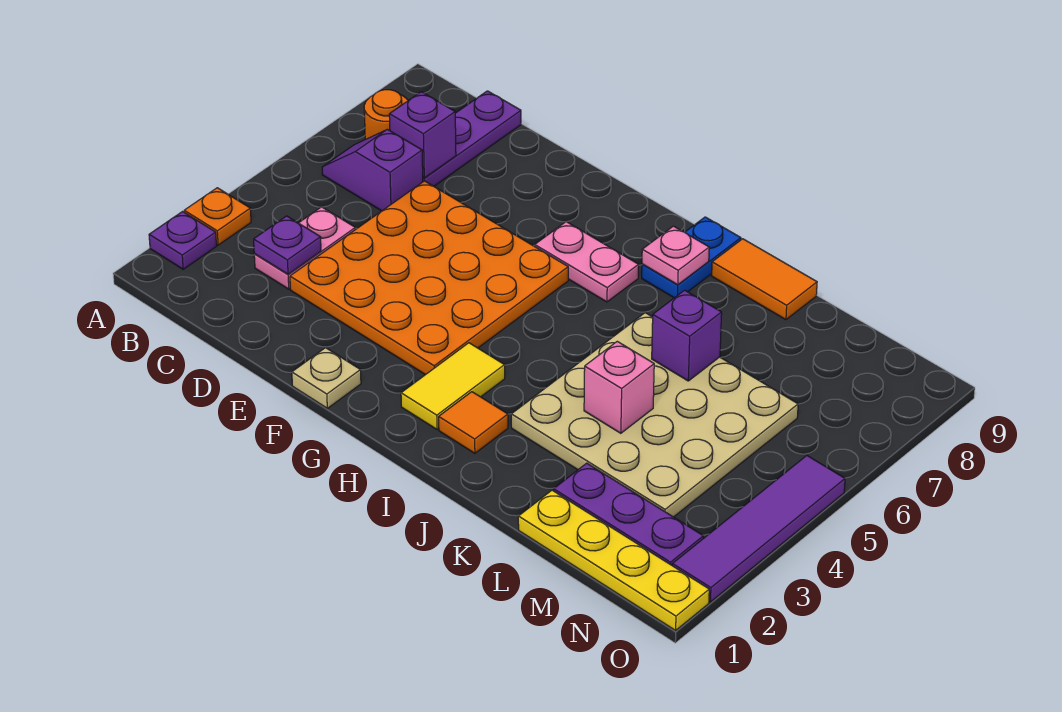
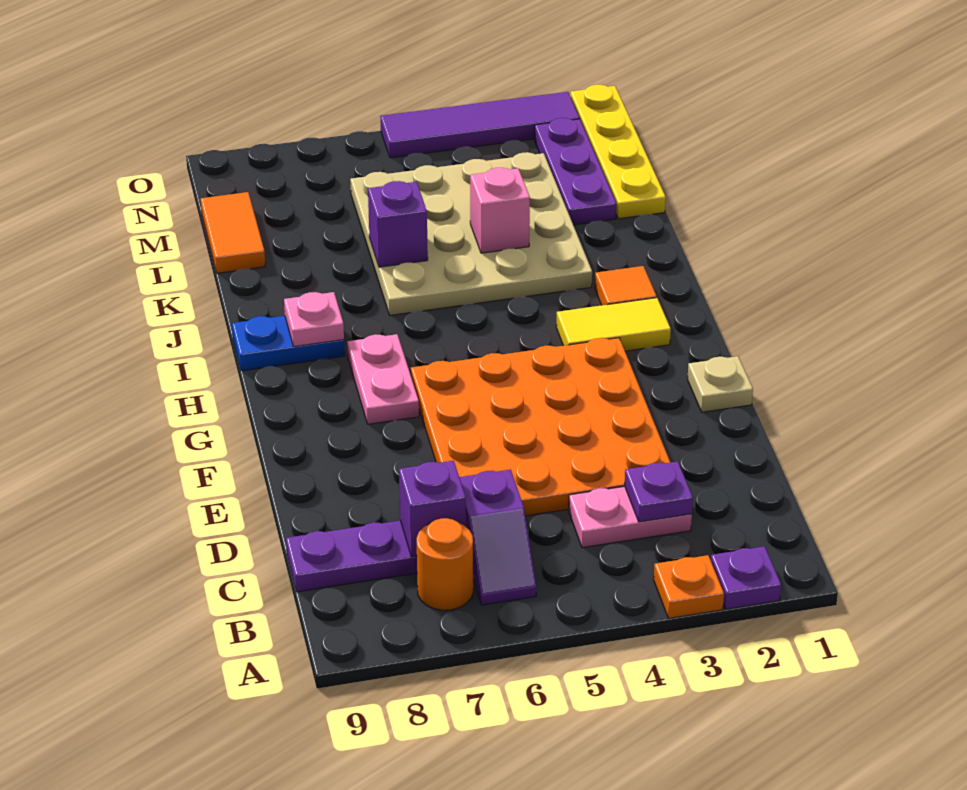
orange 1x2 tile [712,239,817,320] -> orange 1x2 tile moved to [201,192,265,273]

